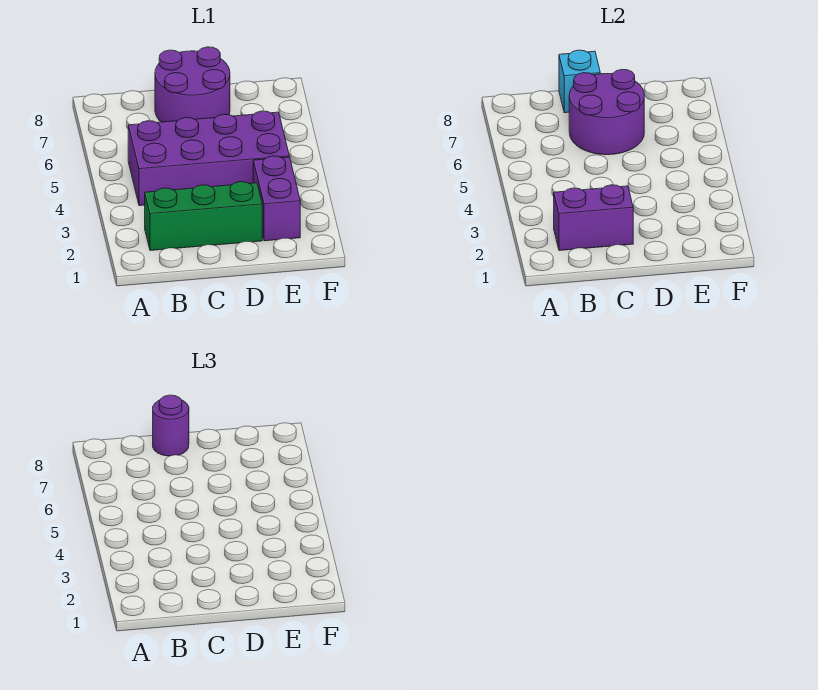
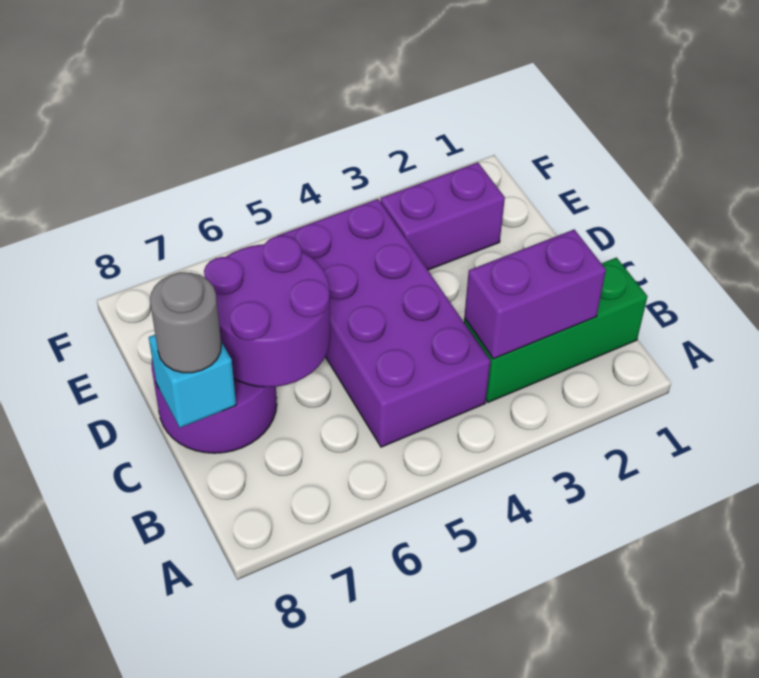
green 1x3 brick [145,182,262,251] -> green 1x3 brick turned to [464,258,647,402]
purple 1x2 brick [554,185,633,251] -> purple 1x2 brick turned to [464,230,606,359]
purple 1x1 round brick [153,395,189,456] -> grey 1x1 round brick [150,272,221,373]

